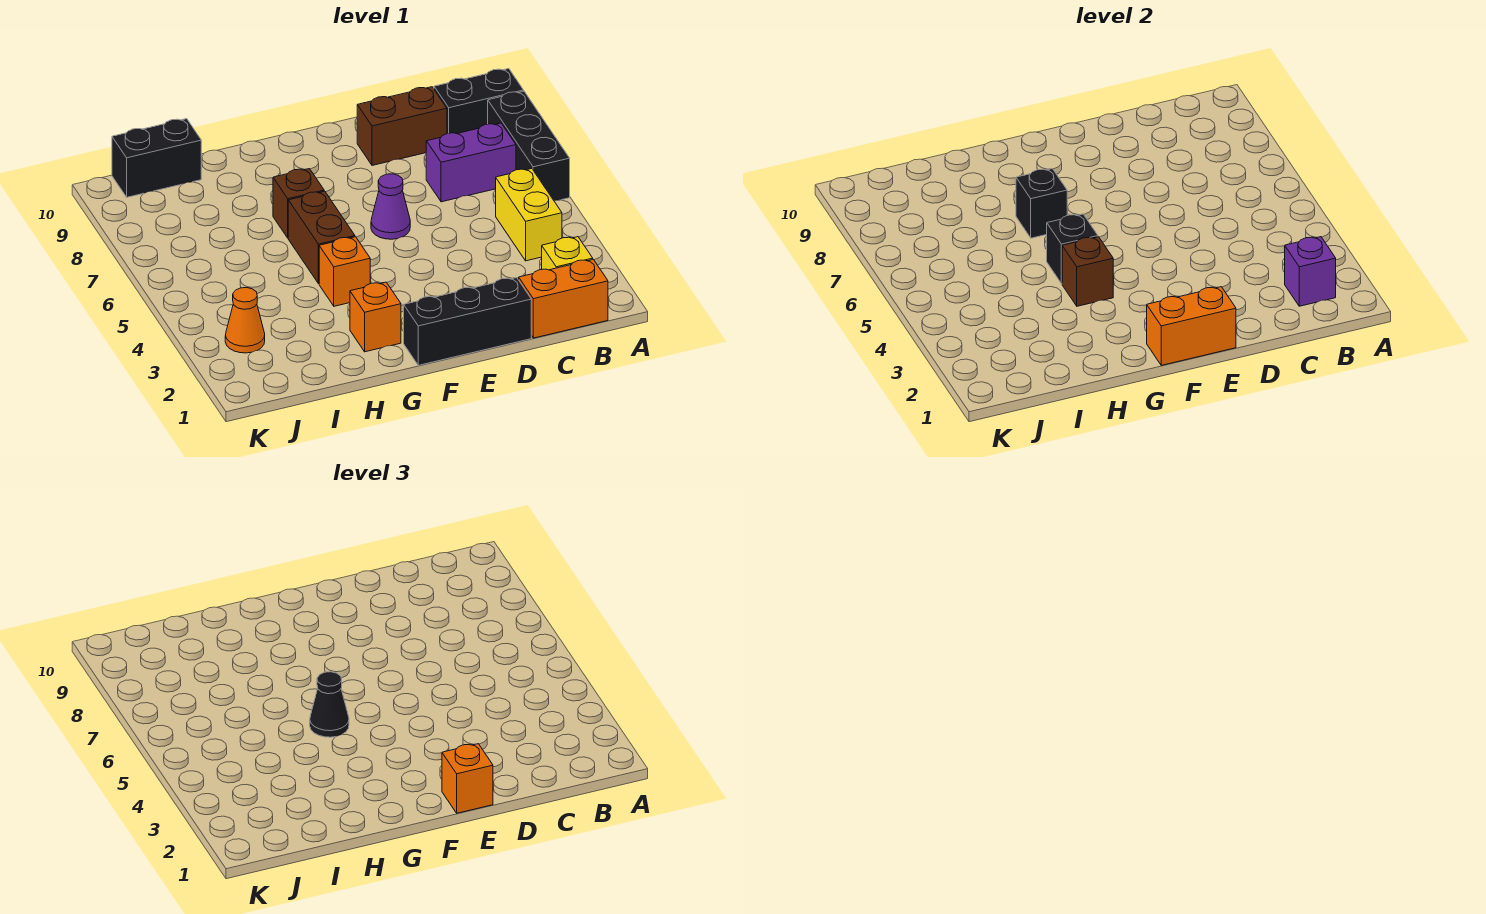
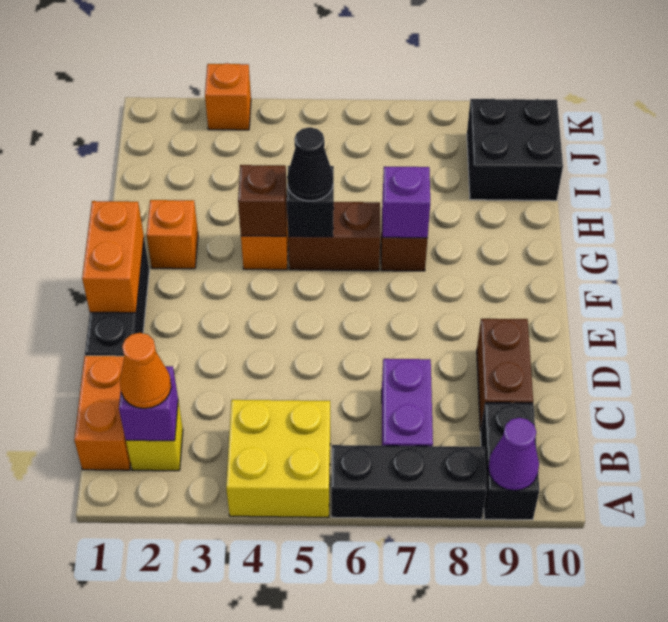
yellow 1x2 brick [496,169,562,261] -> yellow 2x2 brick [226,400,330,517]
orange 1x1 brick [442,744,493,813] -> orange 1x1 brick moved to [205,63,251,130]
purple 1x1 cone [371,174,410,239] -> purple 1x1 cone moved to [488,418,539,491]
black 1x1 brick [1016,169,1067,238] -> purple 1x1 brick [382,167,430,238]
black 1x2 brick [112,119,201,197] -> black 2x2 brick [467,99,563,201]
orange 1x1 cone [225,288,265,353] -> orange 1x1 cone moved to [120,333,171,409]

